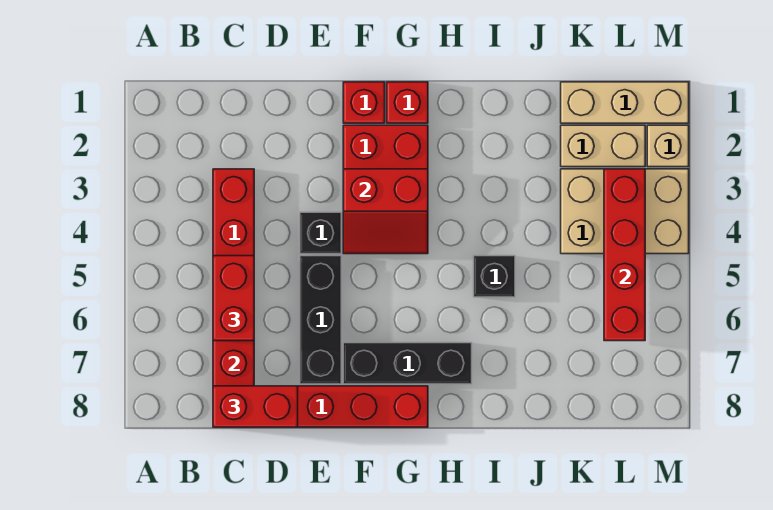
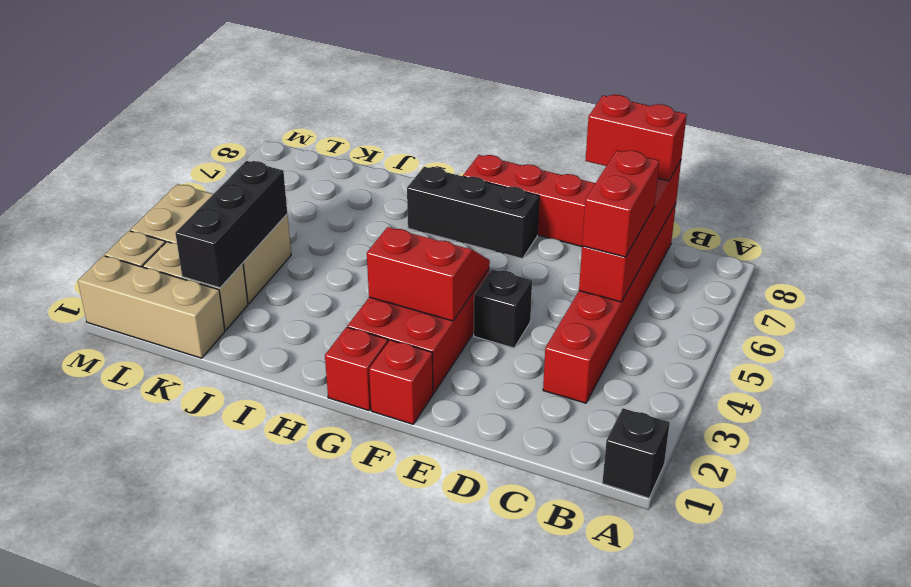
black 1x3 brick [300,256,341,384] -> black 1x3 brick moved to [175,161,287,288]
black 1x1 brick [474,256,515,297] -> black 1x1 brick moved to [602,408,670,498]
red 1x4 brick [604,169,645,341] -> none

